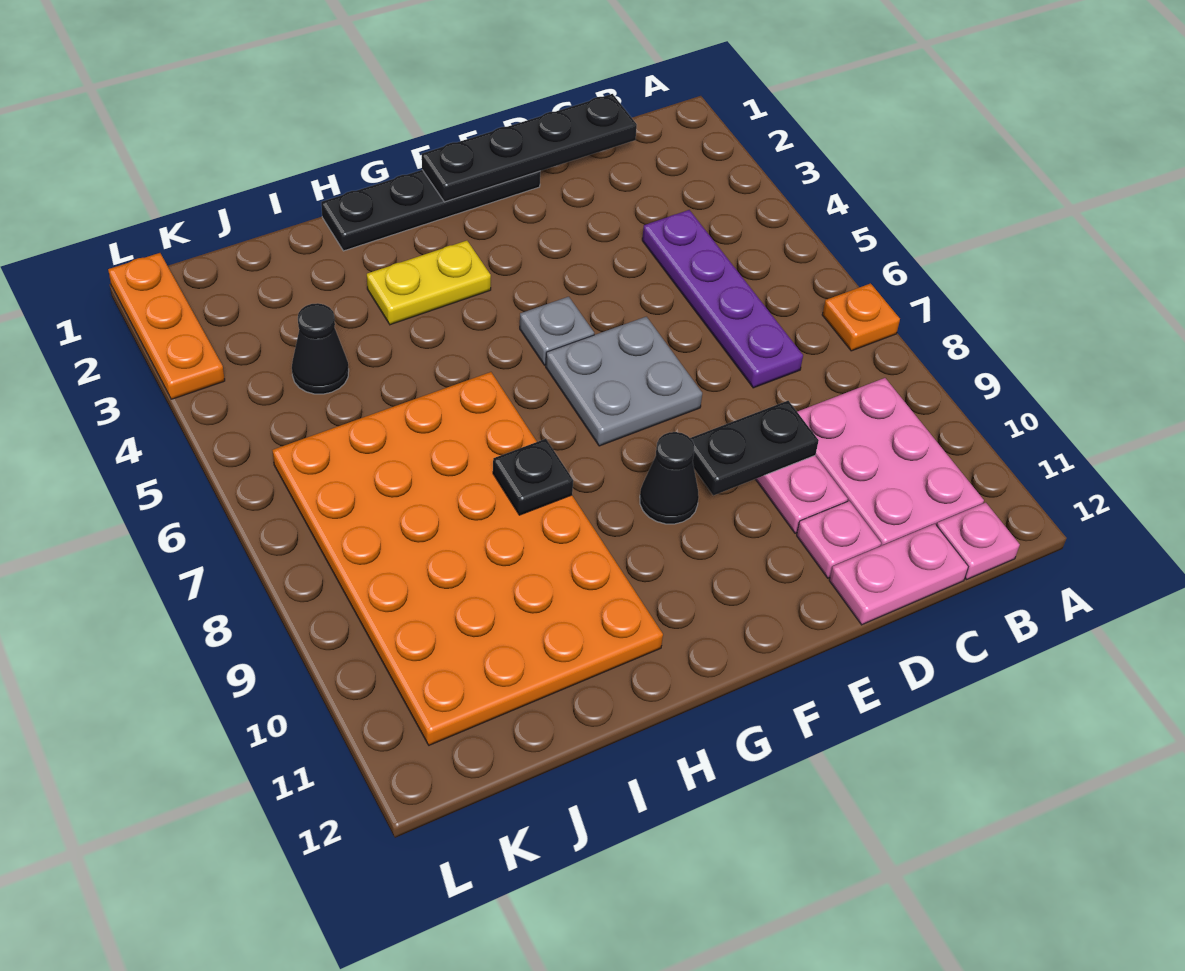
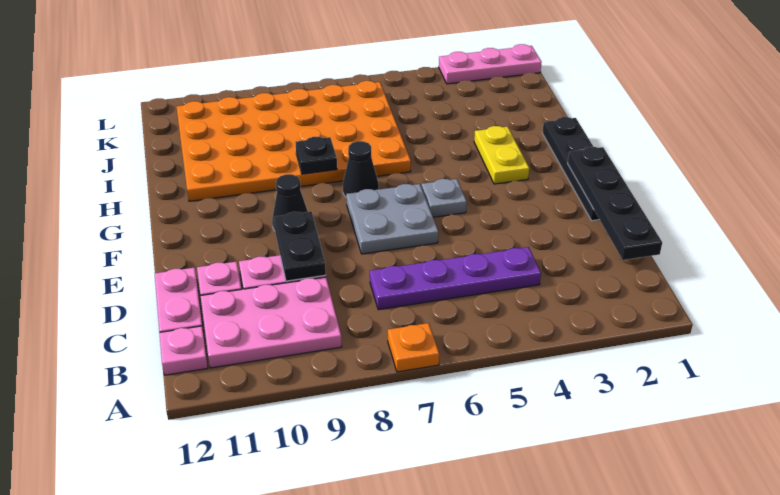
black 1x1 cone [292,303,349,394] -> black 1x1 cone moved to [343,141,379,198]
orange 1x3 plate [108,253,225,399] -> pink 1x3 plate [439,44,541,84]

